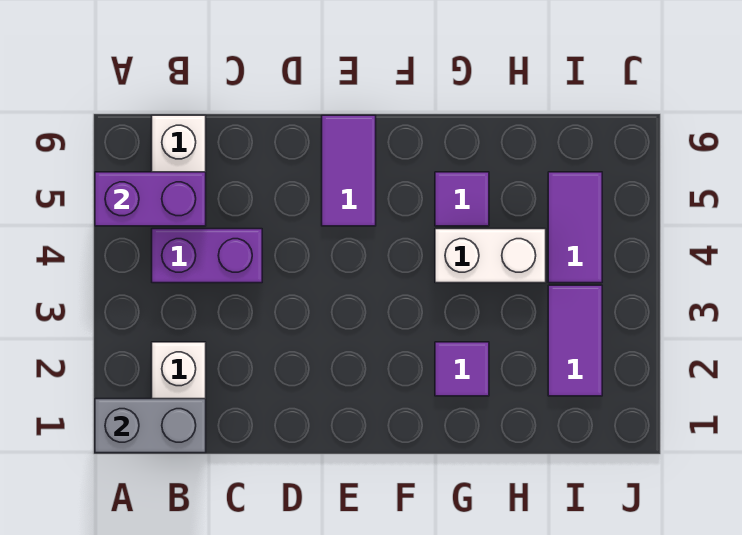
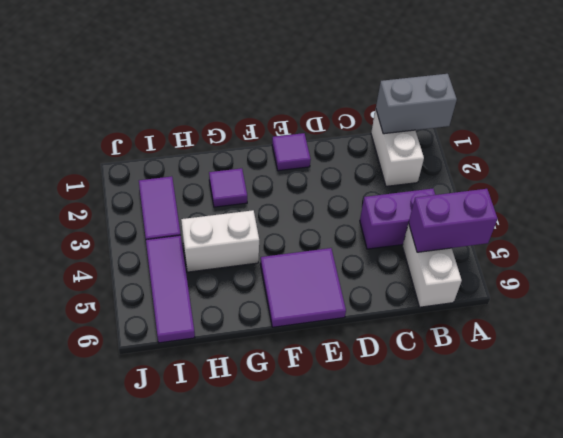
purple 1x2 tile [322,115,376,226] -> purple 2x2 tile [260,248,346,327]
purple 1x1 tile [435,172,489,226] -> purple 1x1 tile moved to [272,133,311,171]
purple 1x2 tile [548,172,602,283] -> purple 1x3 tile [146,235,195,343]

